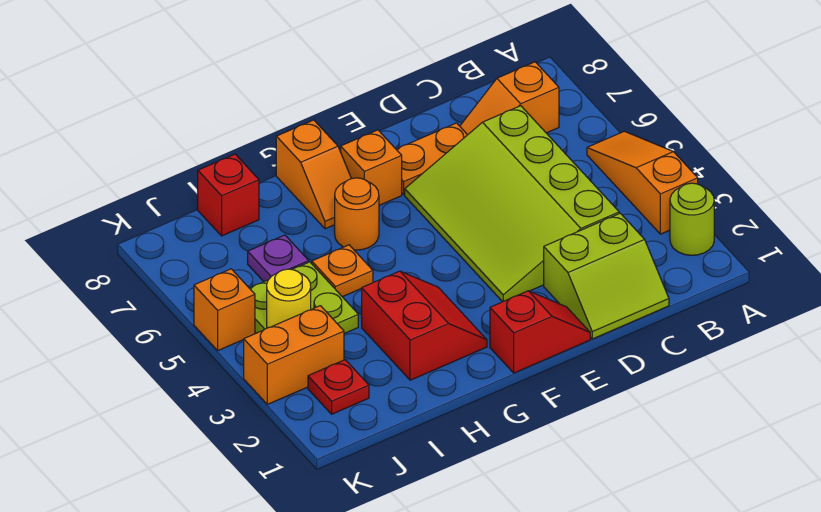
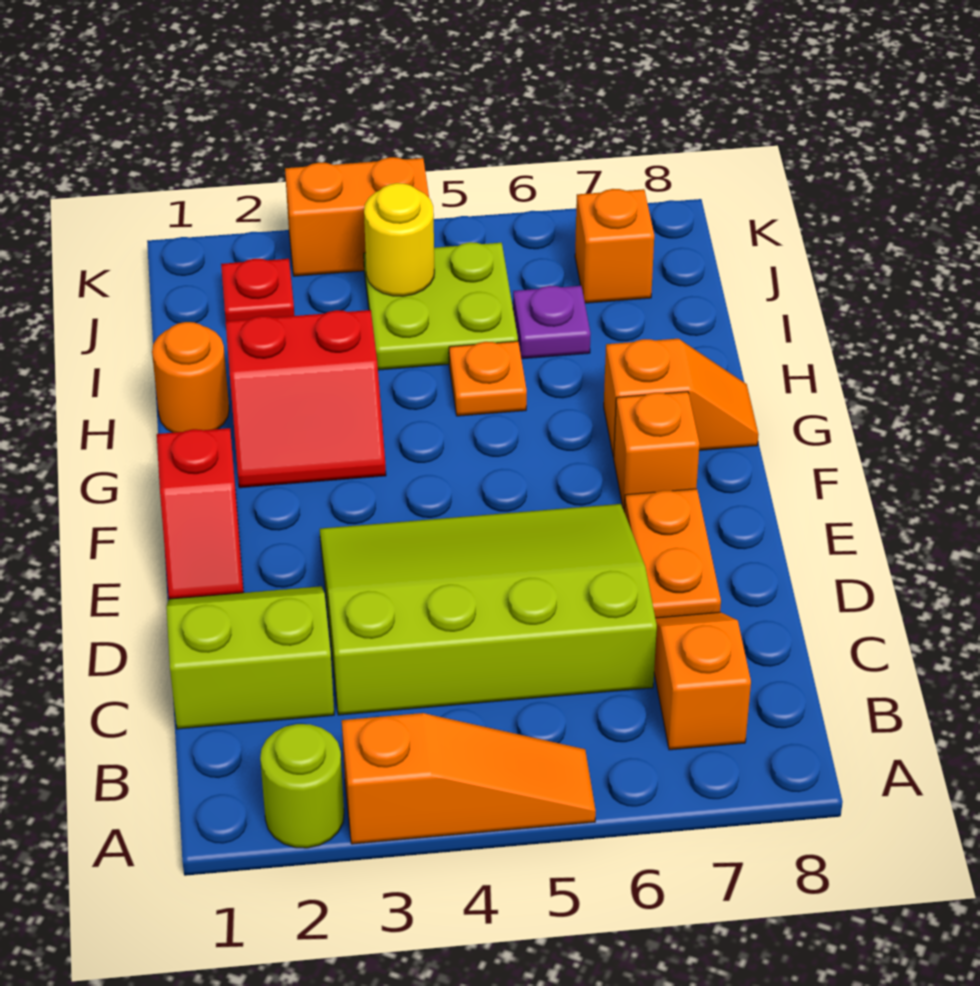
lime 2x2 slope [544,213,669,339] -> lime 2x2 slope turned to [166,586,334,729]
orange 1x1 round brick [335,178,379,250] -> orange 1x1 round brick moved to [152,322,229,433]
orange 1x2 slope [276,120,351,229] -> orange 1x2 slope turned to [604,339,759,457]
red 1x1 brick [198,154,259,236] -> none
orange 1x2 brick [244,306,344,404] -> orange 1x2 brick turned to [285,157,429,276]
orange 1x1 brick [194,269,255,350] -> orange 1x1 brick moved to [575,189,654,303]

